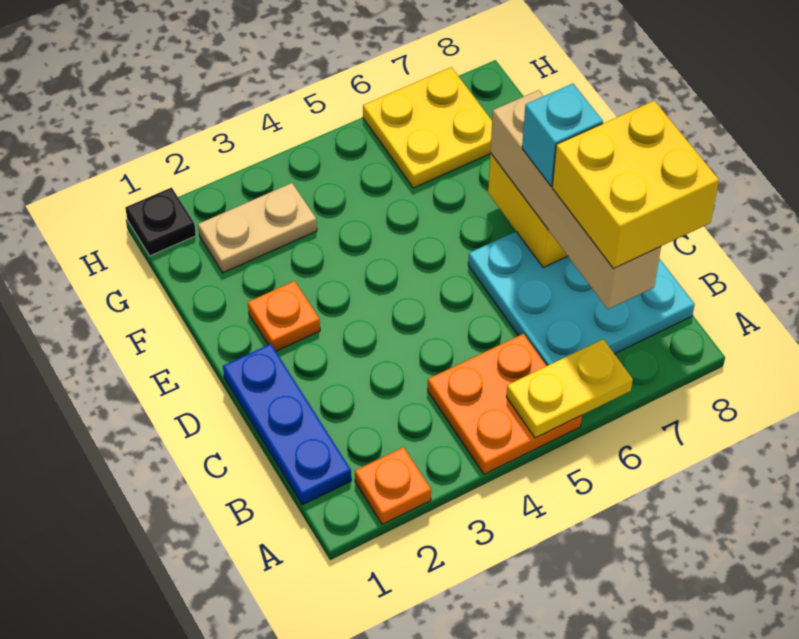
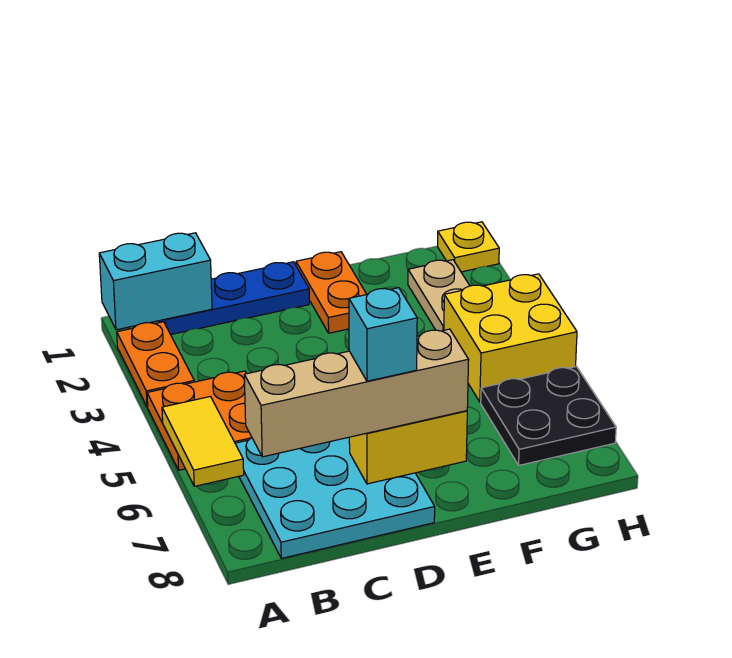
none -> cyan 1x2 brick [99,233,212,330]
orange 1x1 plate [355,447,431,524] -> orange 1x2 plate [117,322,194,407]
yellow 1x2 plate [506,339,633,438] -> yellow 1x2 tile [162,397,244,486]
yellow 2x2 brick [552,101,719,268] -> yellow 2x2 brick moved to [444,274,577,402]
orange 1x1 plate [248,281,320,351] -> orange 1x2 plate [296,252,367,333]
yellow 2x2 plate [363,67,492,188] -> black 2x2 plate [481,366,616,465]
black 1x1 plate [125,188,196,256] -> yellow 1x1 plate [438,222,499,272]

